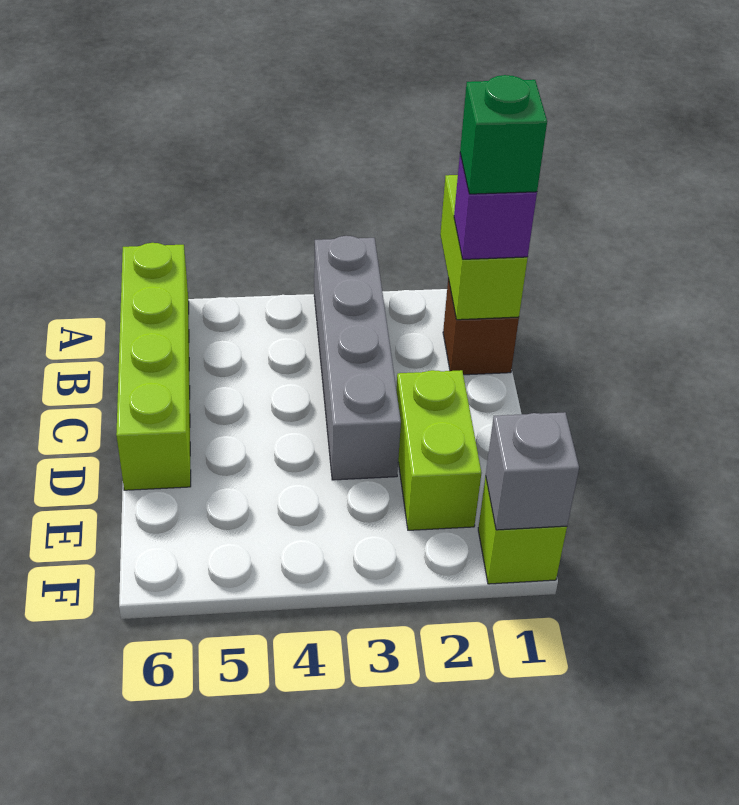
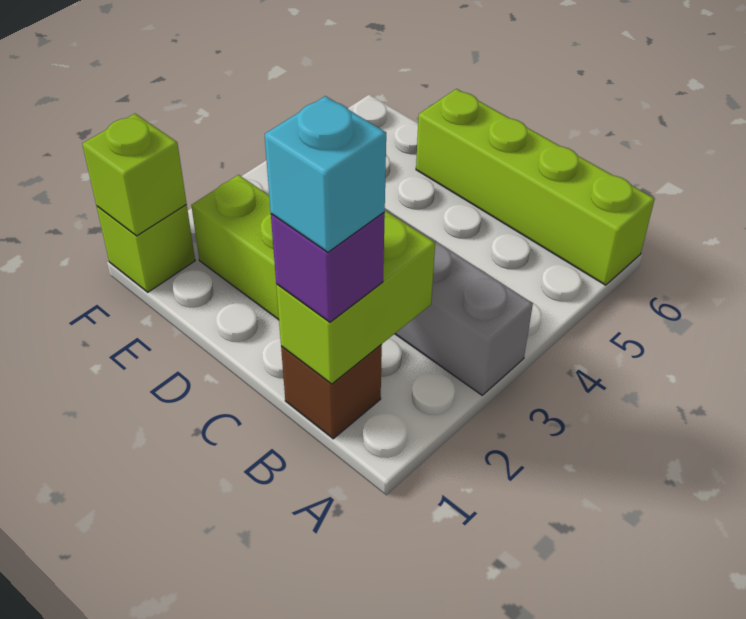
lime 1x2 brick [440,175,528,320] -> lime 1x2 brick turned to [276,211,435,384]
green 1x1 brick [460,75,547,194] -> cyan 1x1 brick [265,96,386,252]
grey 1x1 brick [486,412,579,530] -> lime 1x1 brick [82,114,187,236]

